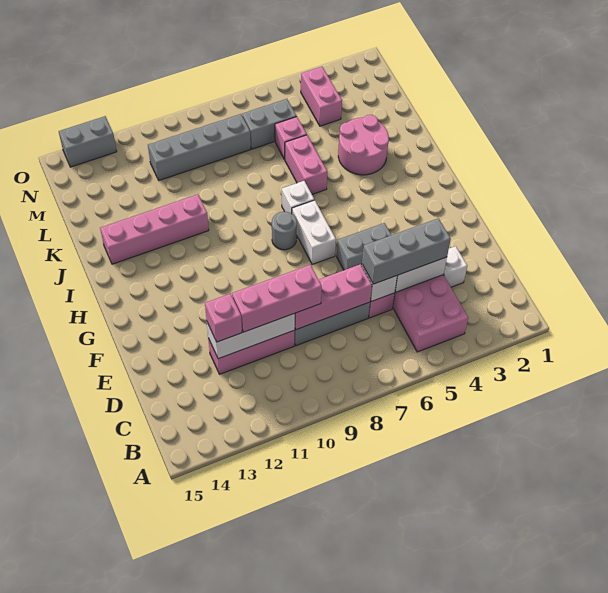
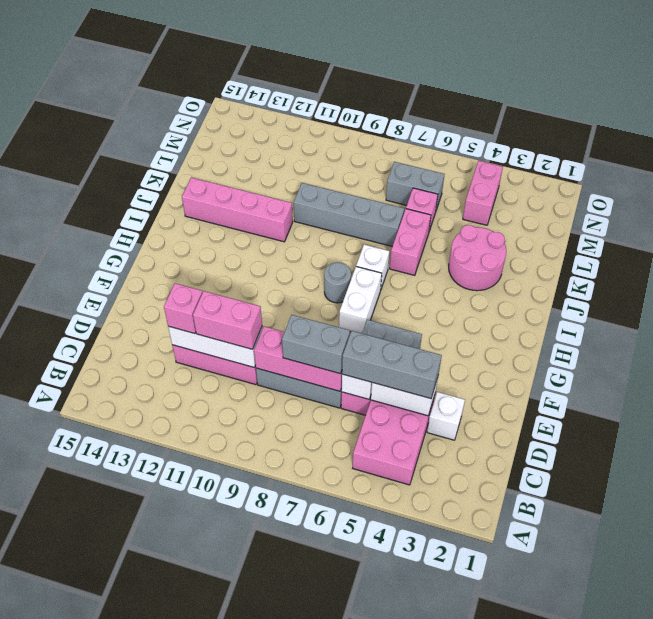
pink 1x3 brick [232,265,322,332] -> pink 1x2 brick [193,291,262,349]
grey 1x4 brick [148,114,251,180] -> grey 1x4 brick moved to [294,183,404,247]
grey 1x2 brick [59,116,117,167] -> grey 1x2 brick moved to [282,315,350,374]

